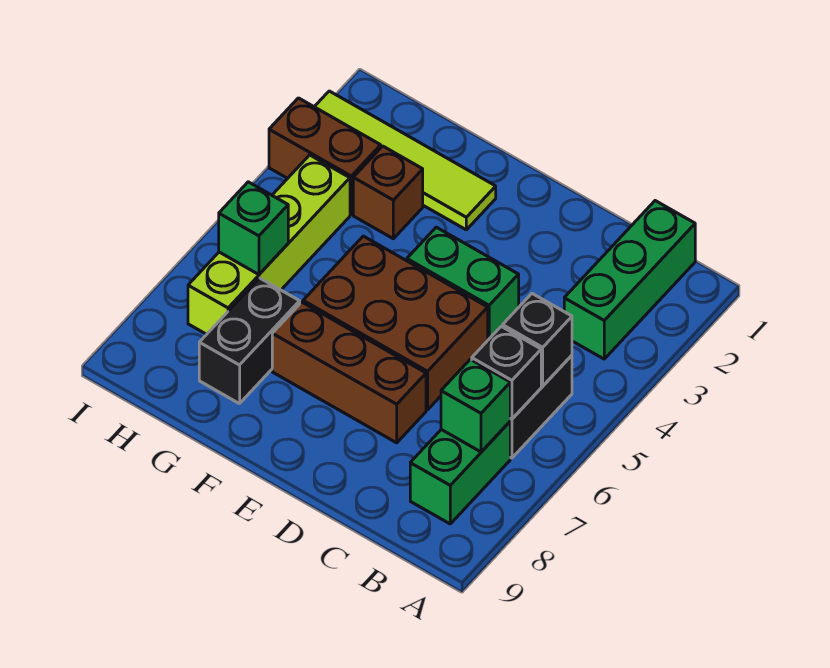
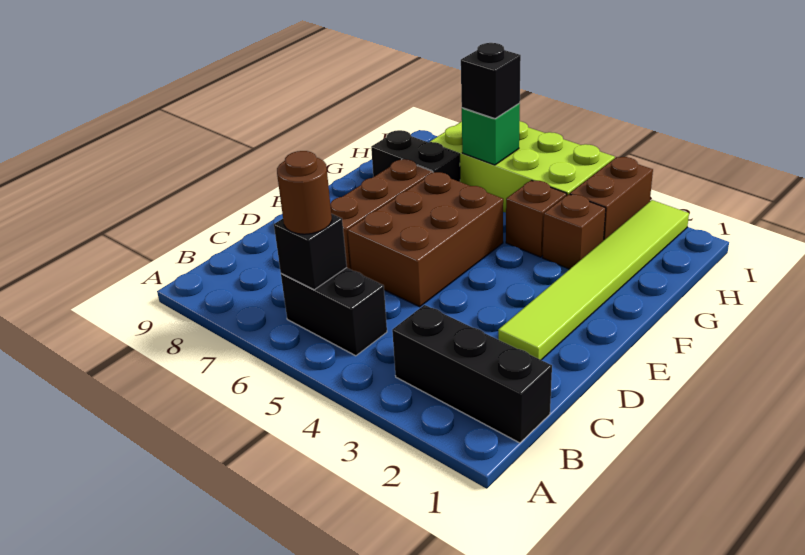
green 1x3 brick [564,201,695,359] -> black 1x3 brick [392,305,552,443]
black 1x1 brick [503,294,572,386] -> black 1x1 brick moved to [461,43,521,119]
none -> brown 1x1 round brick [277,151,332,234]
green 1x2 brick [410,422,510,524] -> none
green 1x1 brick [441,359,510,452] -> none
green 1x2 brick [407,227,519,340] -> none
lime 1x4 tile [315,91,496,230] -> lime 1x6 tile [498,200,689,360]
none -> brown 1x1 brick [506,180,567,257]
lime 1x4 brick [188,155,350,334] -> lime 2x4 brick [430,121,615,213]

